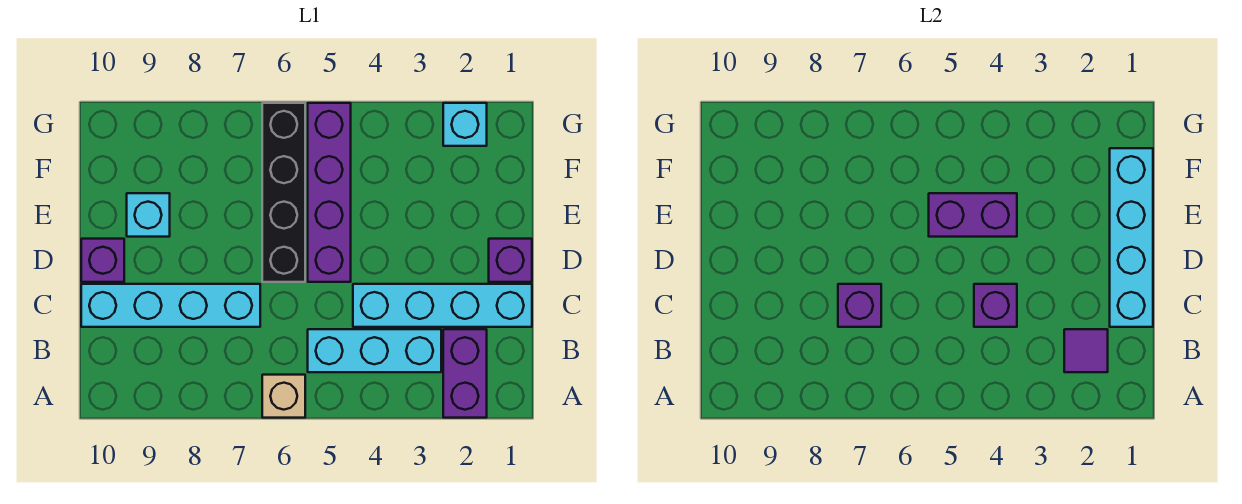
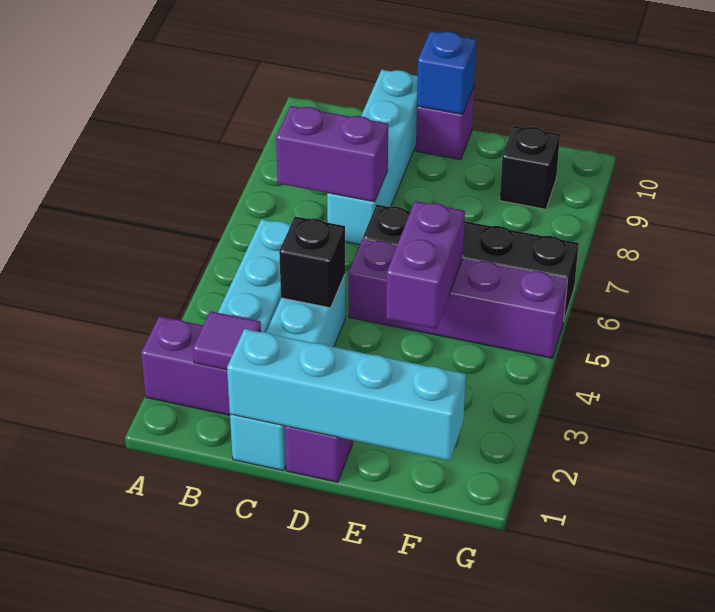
tan 1x1 brick [262,375,305,418] -> none
purple 1x1 brick [974,284,1017,327] -> black 1x1 brick [279,216,345,308]
purple 1x1 brick [838,284,881,327] -> purple 1x2 brick [276,106,388,202]
none -> blue 1x1 brick [417,31,476,114]
cyan 1x1 brick [127,193,170,237] -> none
none -> black 1x1 brick [500,126,560,209]
cyan 1x1 brick [443,103,487,146] -> none

